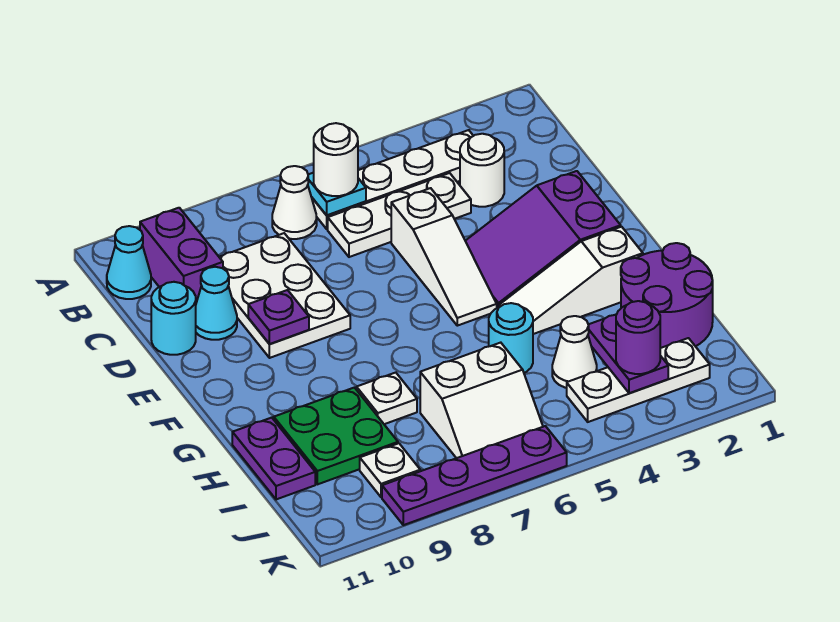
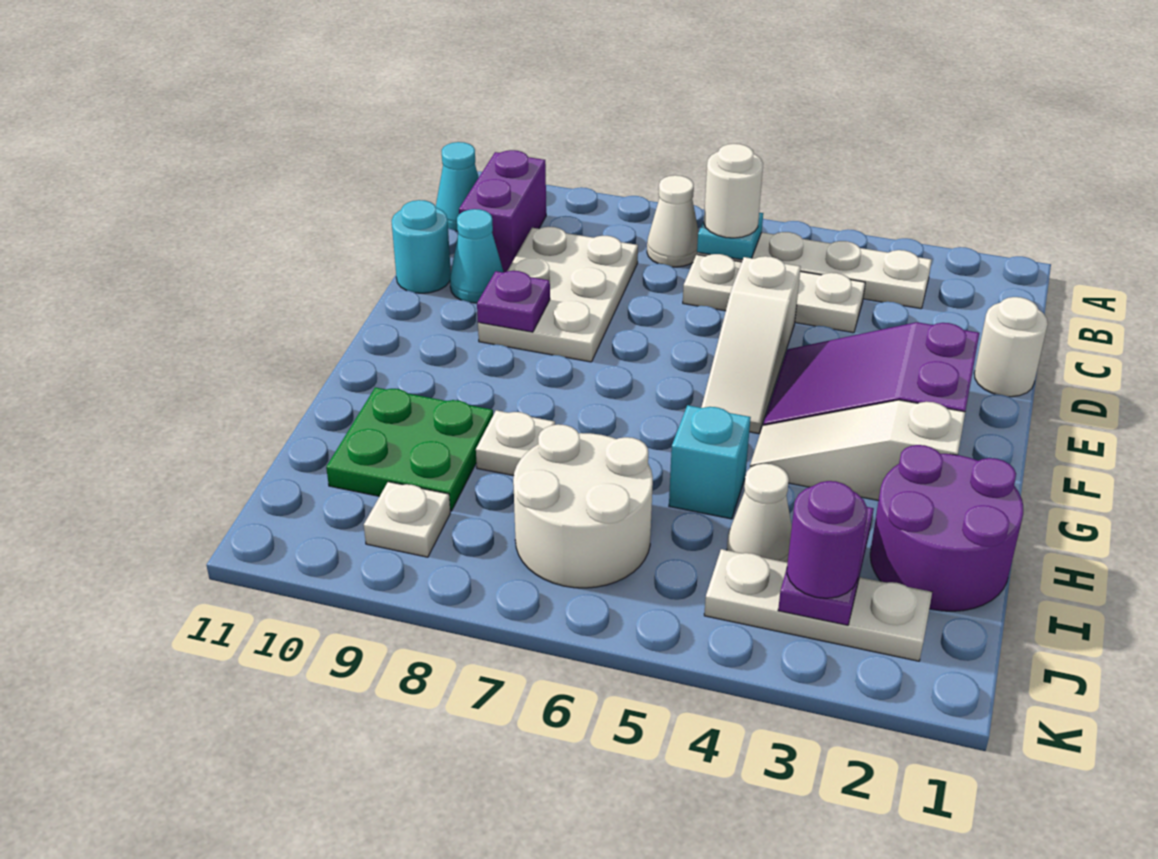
white 1x1 round brick [460,134,504,207] -> white 1x1 round brick moved to [974,297,1048,397]
cyan 1x1 round brick [489,303,533,373] -> cyan 1x1 brick [669,405,751,519]
purple 1x2 plate [232,418,315,499] -> none
white 2x2 slope [420,343,543,458] -> white 2x2 round brick [513,424,653,588]
purple 1x4 plate [382,426,567,525] -> none

